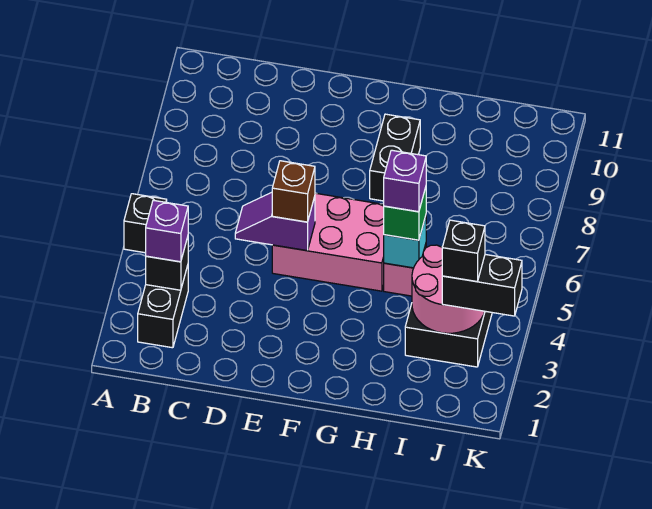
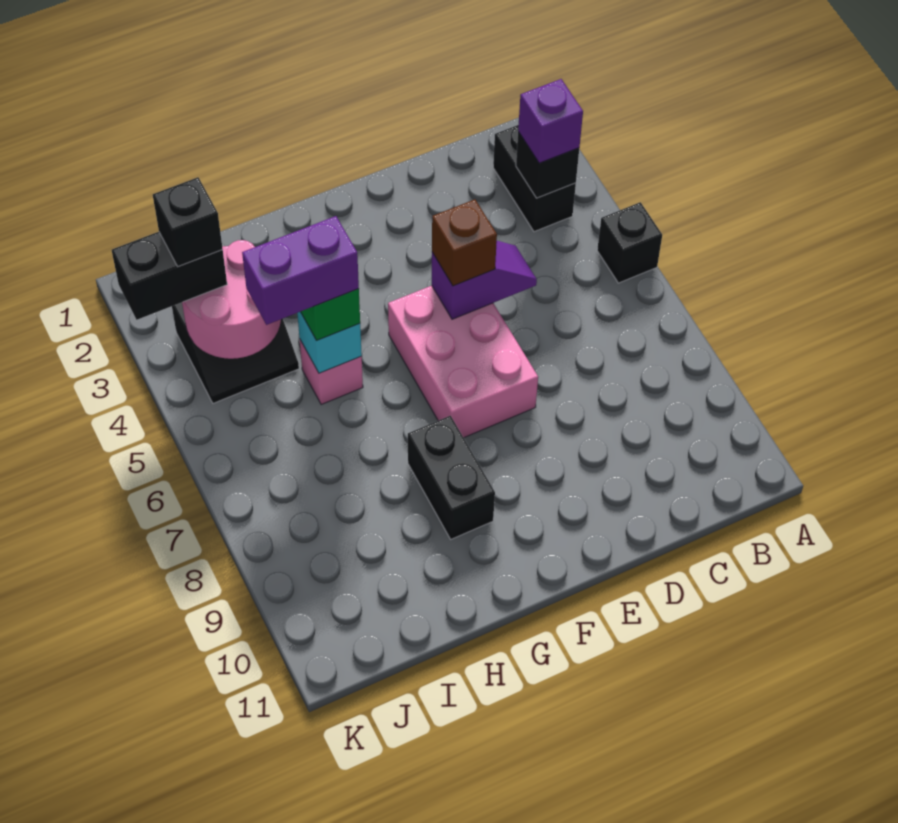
pink 2x3 brick [272,193,384,291] -> pink 2x3 brick turned to [388,286,538,438]
purple 1x1 brick [384,150,426,212] -> purple 1x2 brick [242,216,359,325]

